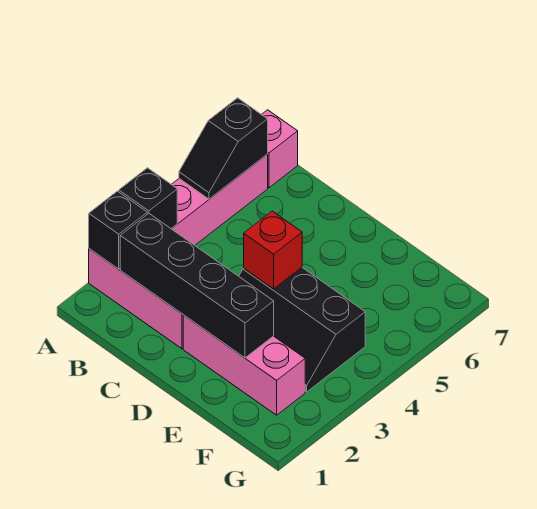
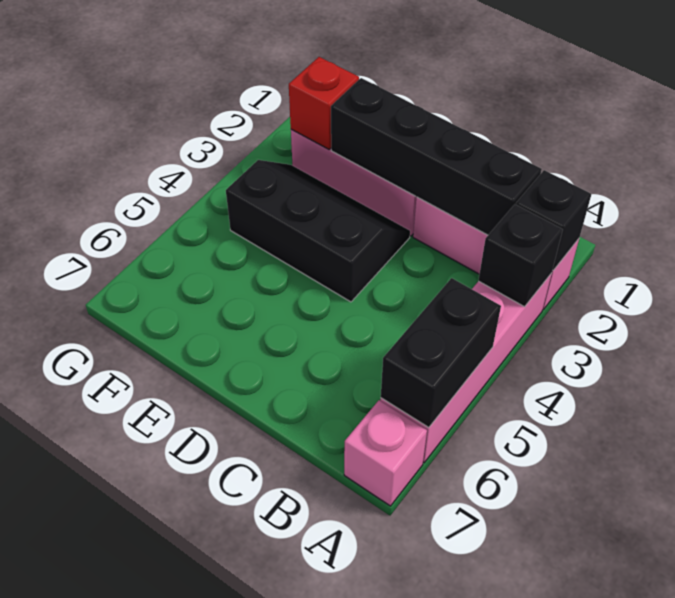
black 1x2 slope [179,98,268,199] -> black 1x2 brick [381,278,501,427]
red 1x1 brick [244,211,302,289] -> red 1x1 brick moved to [289,57,359,150]

